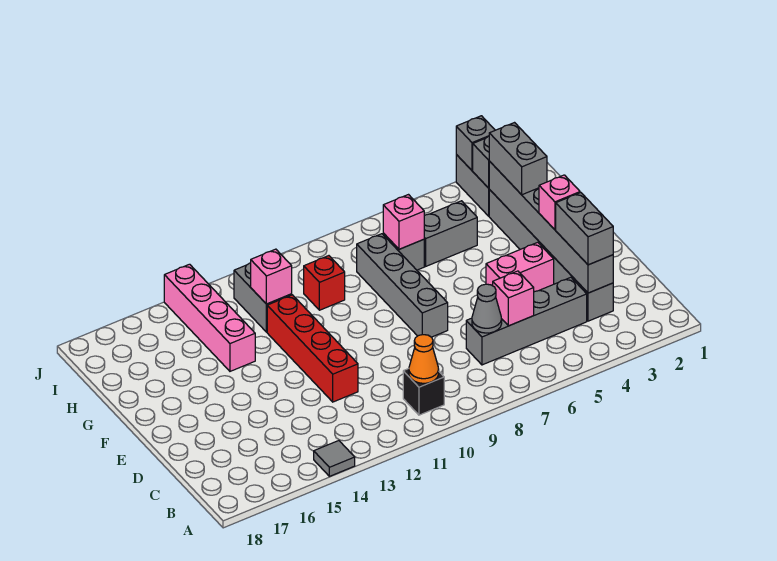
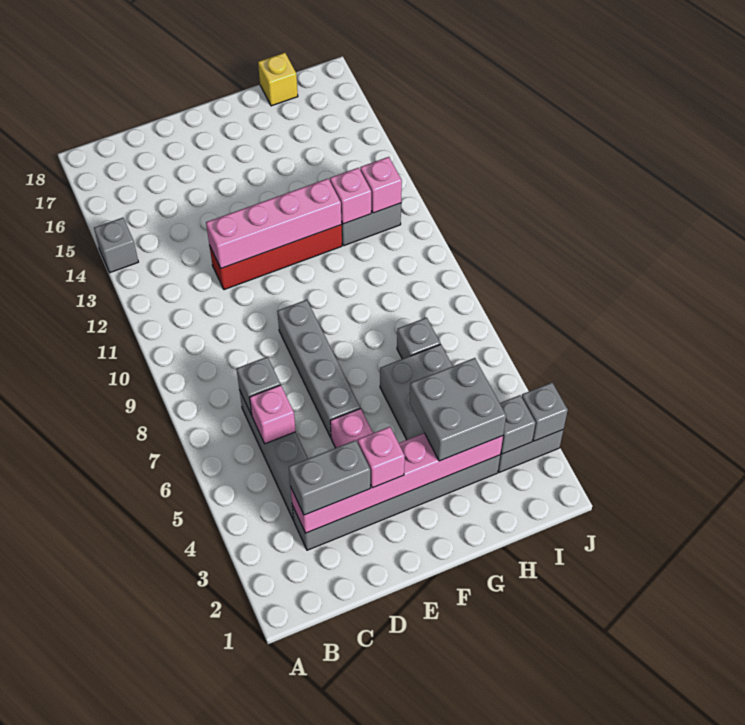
grey 1x1 tile [314,441,355,476] -> grey 1x1 brick [94,218,138,273]
black 1x1 brick [403,369,444,415] -> none
orange 1x1 cone [409,335,439,383] -> none
grey 1x6 brick [489,161,613,293] -> pink 1x6 brick [291,433,503,533]
grey 1x1 cone [472,284,502,333] -> grey 1x1 brick [236,357,280,415]
grey 1x4 brick [357,234,448,337] -> grey 1x4 brick turned to [277,300,360,437]
grey 1x2 brick [489,123,547,195] -> grey 2x2 brick [409,358,506,461]
pink 1x4 brick [164,264,255,371] -> pink 1x4 brick moved to [206,179,341,268]
grey 1x2 brick [424,201,477,266] -> grey 2x2 brick [380,344,452,440]
pink 1x1 brick [383,195,424,249] -> pink 1x1 brick moved to [360,157,402,213]
red 1x1 brick [304,256,345,310] -> none
none -> yellow 1x1 brick [258,53,298,106]

